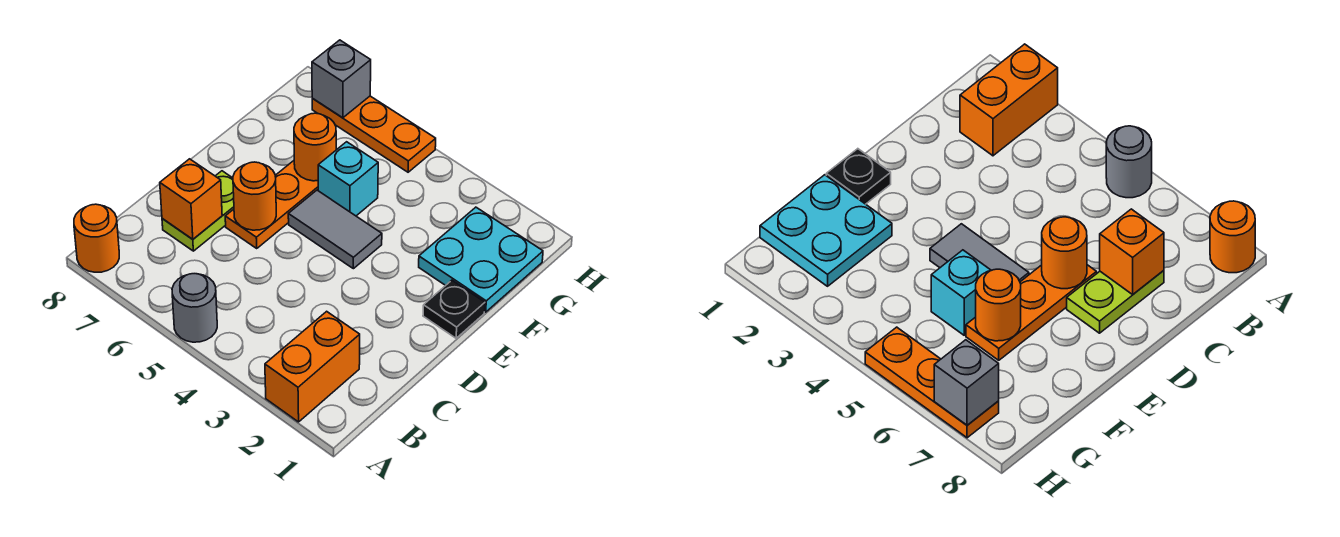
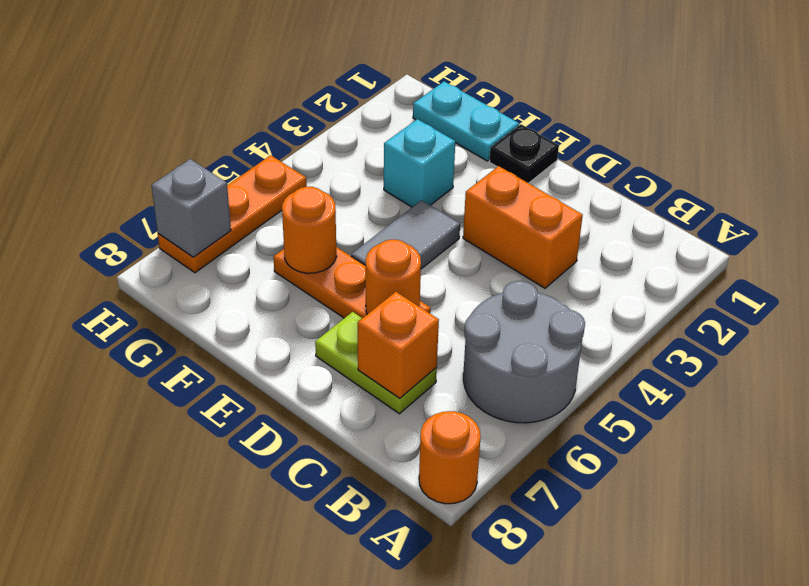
orange 1x2 brick [265,311,360,422] -> orange 1x2 brick moved to [463,166,583,288]
grey 1x1 round brick [172,274,217,342] -> grey 2x2 round brick [463,281,585,423]
cyan 2x2 plate [419,207,543,312] -> cyan 1x2 plate [413,81,519,161]
cyan 1x1 brick [318,142,378,216] -> cyan 1x1 brick moved to [384,119,455,207]

